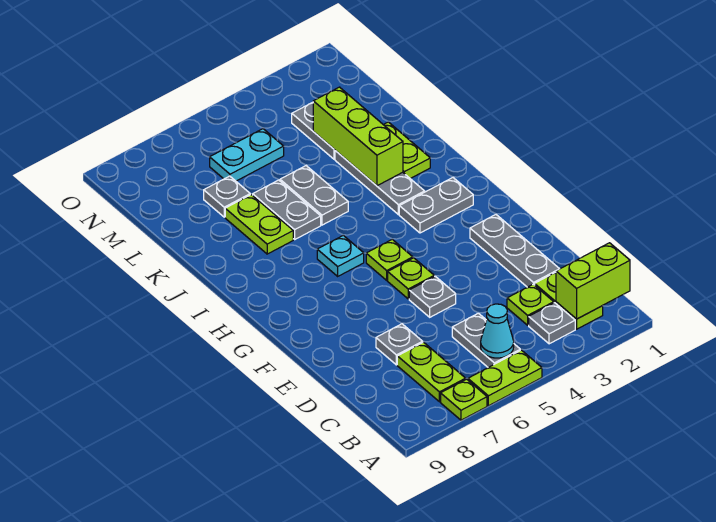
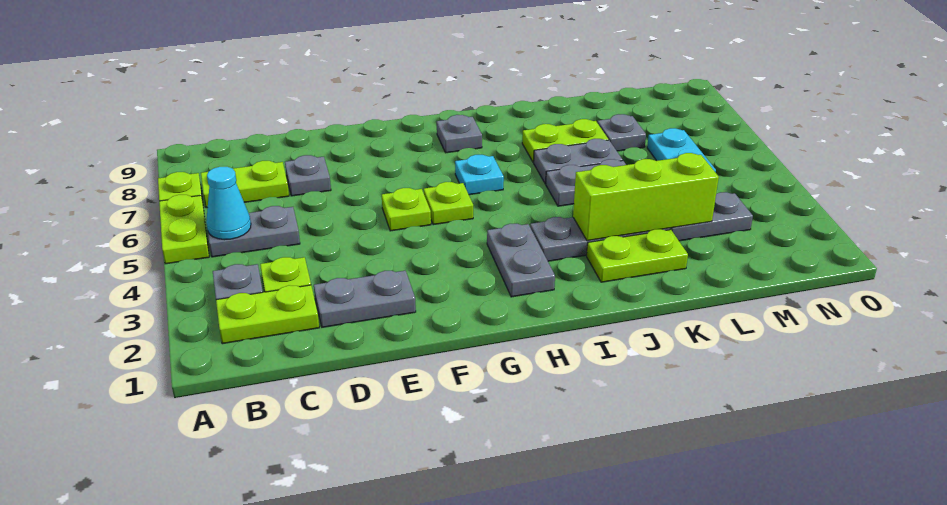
lime 1x2 brick [556,243,630,319] -> none
grey 1x3 plate [470,215,559,287] -> grey 1x2 plate [314,271,416,327]
grey 1x1 plate [409,276,456,317] -> grey 1x1 plate moved to [437,115,482,153]

